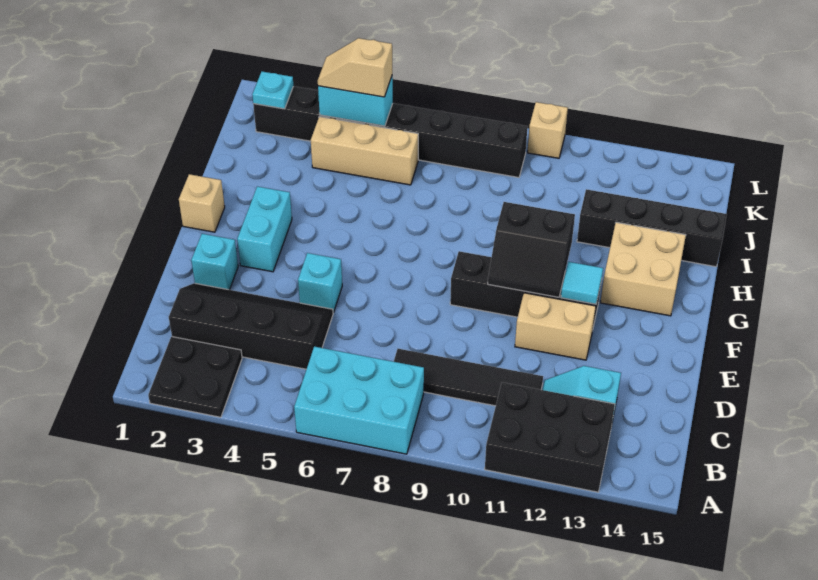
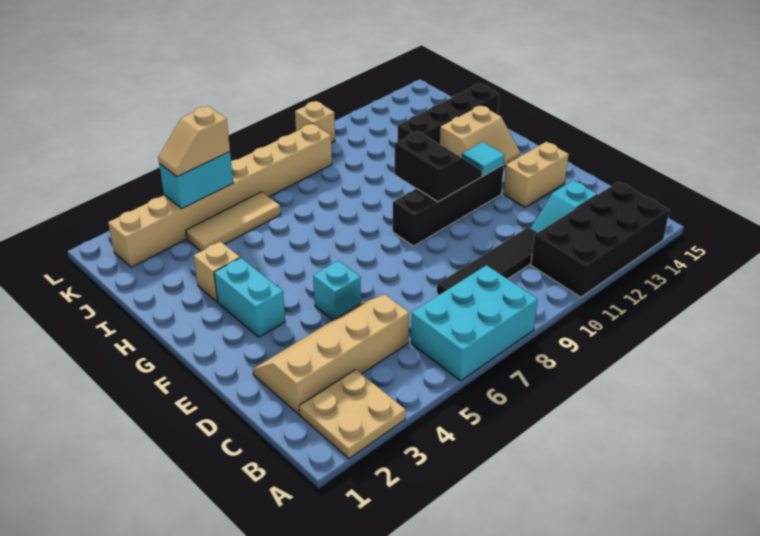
black 2x2 plate [148,337,242,417] -> tan 2x2 plate [299,369,406,459]
black 2x3 brick [485,382,615,492] -> black 2x4 brick [531,182,670,297]
black 2x4 slope [169,283,333,369] -> tan 2x4 slope [253,295,409,414]
cyan 1x1 brick [191,234,238,290] -> none
tan 1x2 brick [515,293,596,360] -> tan 1x2 brick moved to [503,142,569,207]
black 2x2 slope [488,202,575,297] -> black 2x2 slope turned to [395,131,482,202]
tan 1x1 brick [179,174,225,232] -> tan 1x1 brick moved to [194,241,240,302]
tan 2x2 brick [600,222,686,316] -> tan 2x2 slope [439,105,520,166]
tan 1x3 brick [311,116,418,185] -> tan 1x3 tile [186,192,281,251]
black 1x8 brick [253,86,528,177] -> tan 1x8 brick [108,123,332,267]
cyan 1x1 plate [252,72,293,109] -> none

